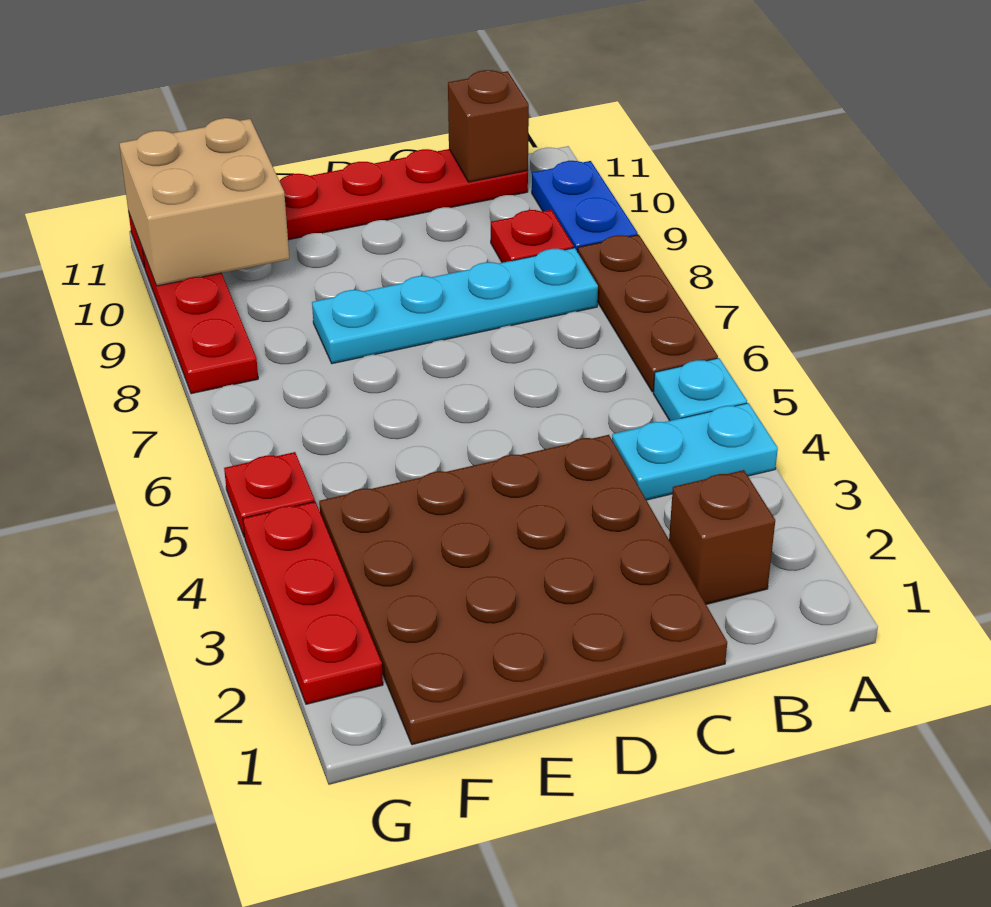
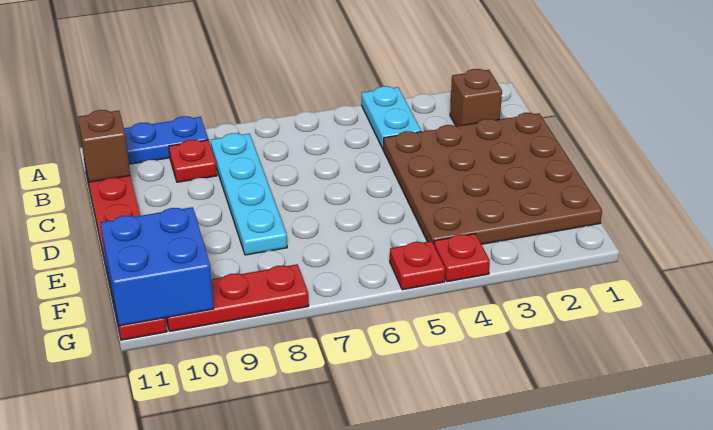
cyan 1x1 plate [653,358,747,421] -> none
brown 1x3 plate [578,235,718,392] -> none
tan 2x2 brick [119,118,289,286] -> blue 2x2 brick [100,207,214,326]
red 1x3 plate [243,502,383,704] -> red 1x1 plate [434,234,490,282]

